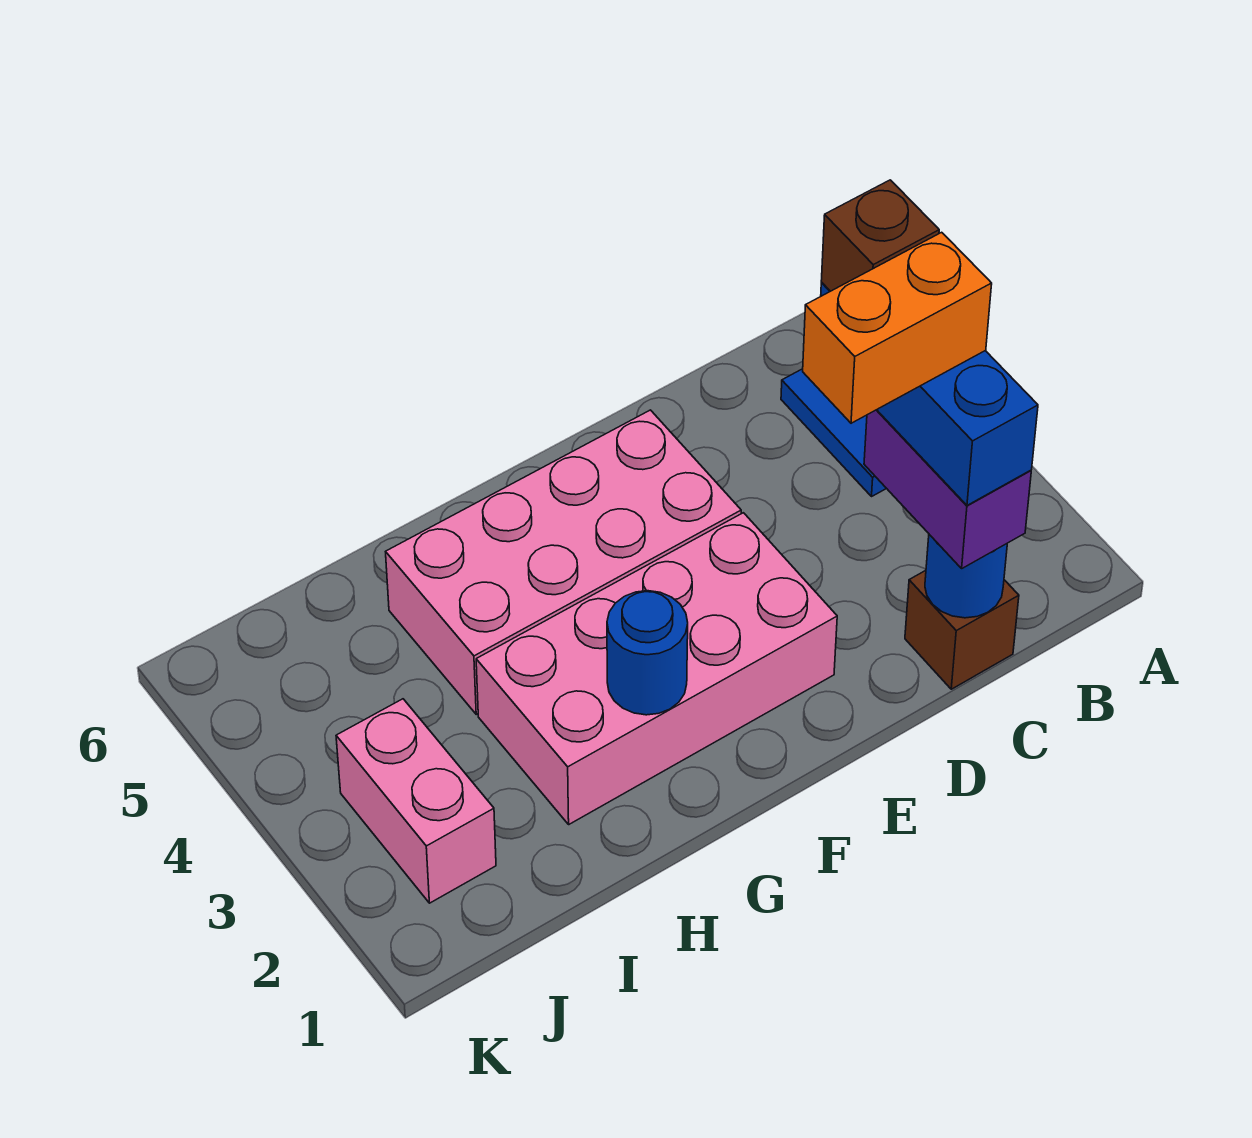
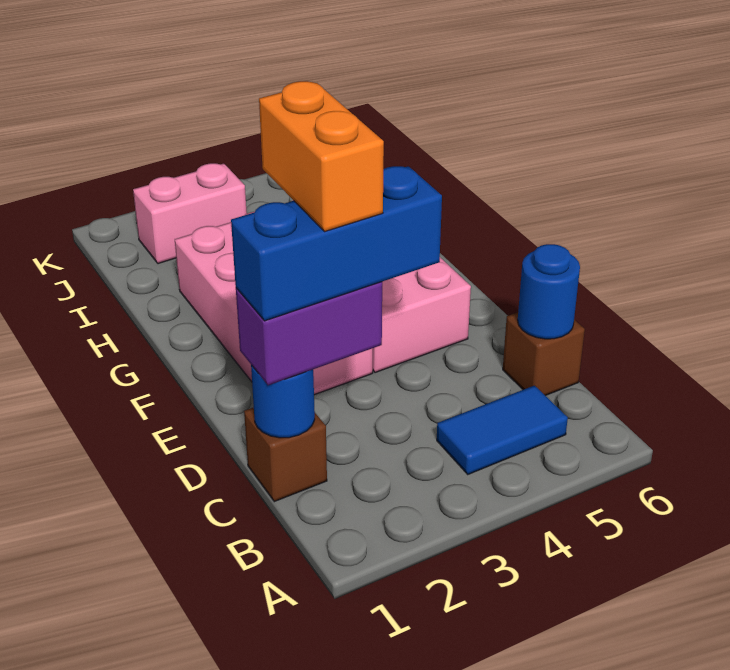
brown 1x1 brick [821,180,939,291] -> brown 1x1 brick moved to [503,312,585,396]
blue 1x1 round brick [607,591,688,715] -> blue 1x1 round brick moved to [518,244,580,339]

